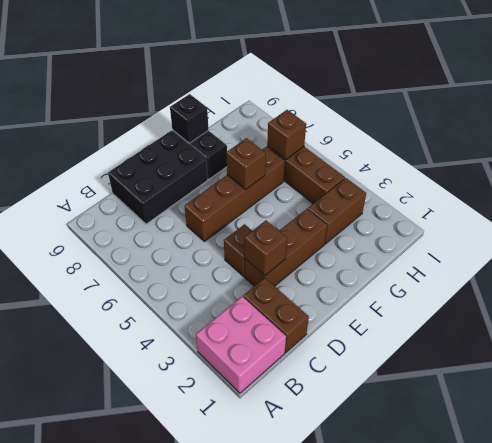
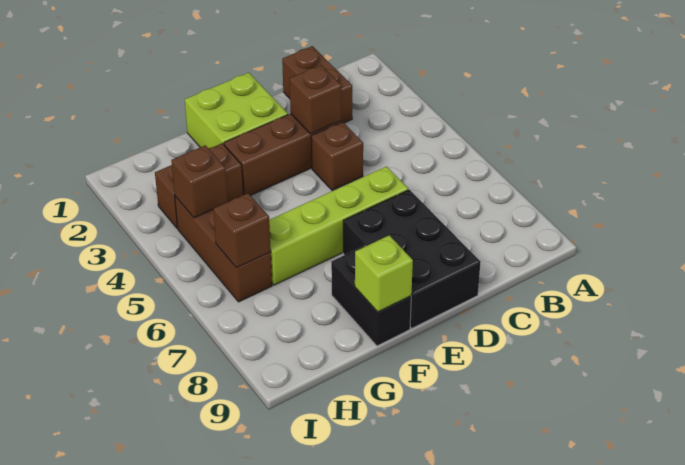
pink 2x2 brick [196,296,286,393] -> none
black 2x3 brick [108,131,208,224] -> black 2x3 brick turned to [343,190,480,328]
brown 1x4 brick [185,147,285,241] -> lime 1x4 brick [269,167,408,285]
none -> lime 2x2 brick [185,73,288,148]
brown 1x1 brick [226,138,266,190] -> brown 1x1 brick moved to [171,145,228,218]
black 1x1 brick [170,94,208,143] -> lime 1x1 brick [355,235,413,312]

